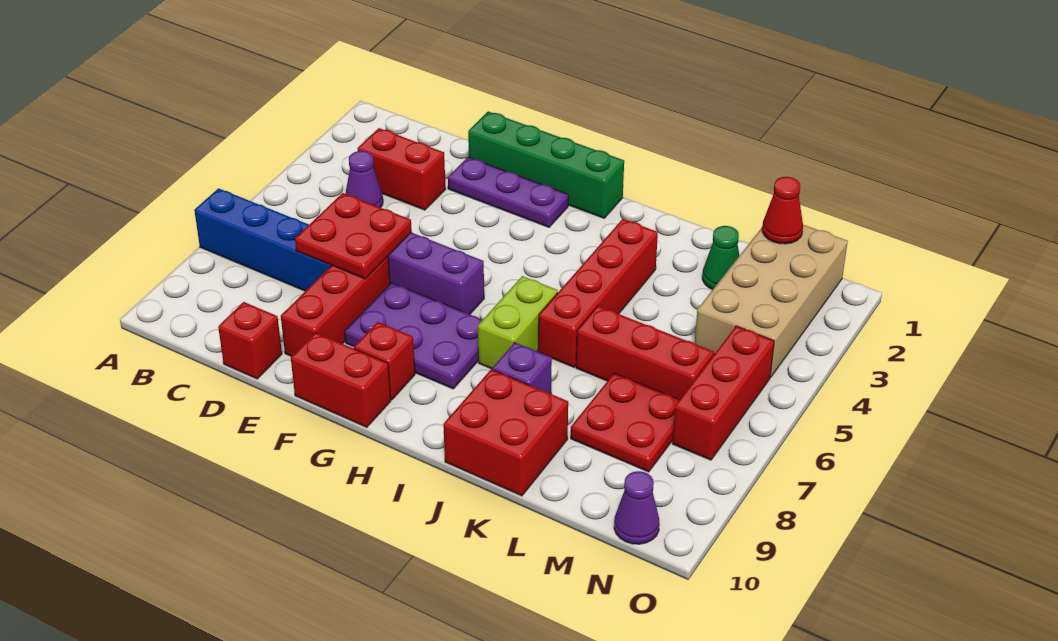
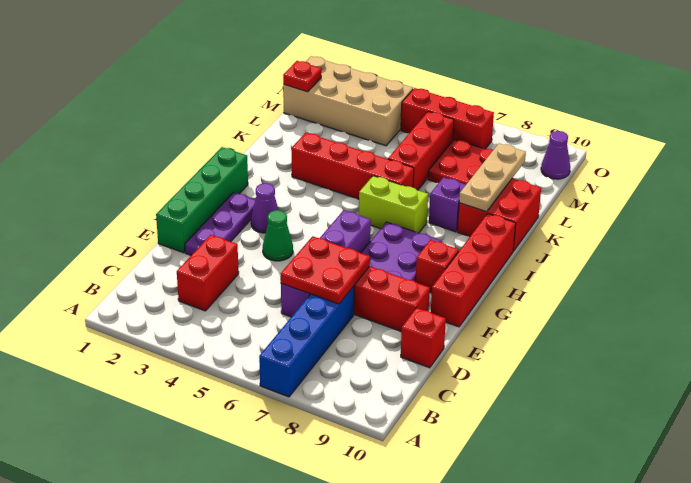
purple 1x1 cone [345,151,383,208] -> purple 1x1 cone moved to [251,183,279,233]
red 1x2 brick [291,332,391,427] -> red 1x4 brick [431,214,516,327]
none -> tan 1x3 plate [459,143,526,212]
green 1x1 cone [702,226,740,290] -> green 1x1 cone moved to [263,210,293,261]
red 1x1 cone [762,177,803,244] -> red 1x1 plate [283,61,321,92]

